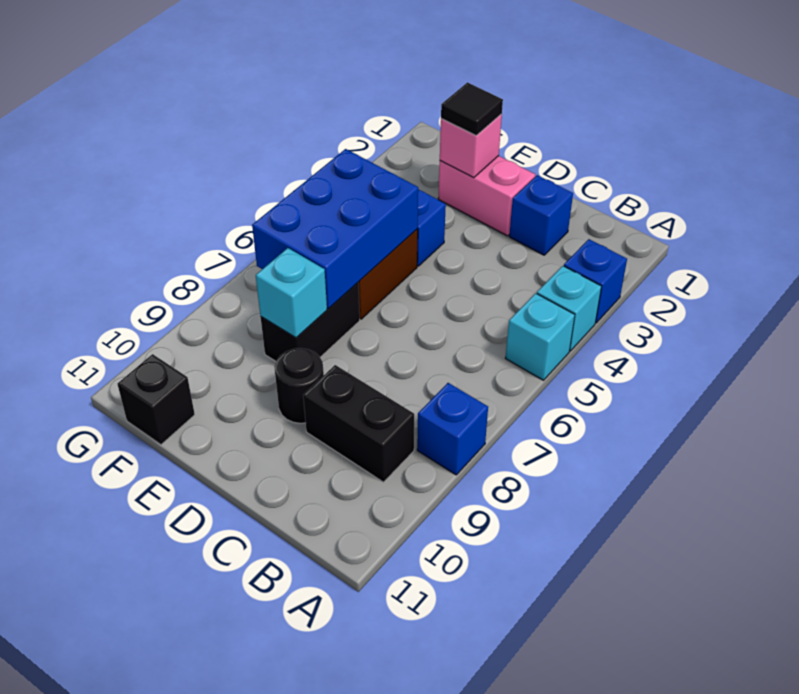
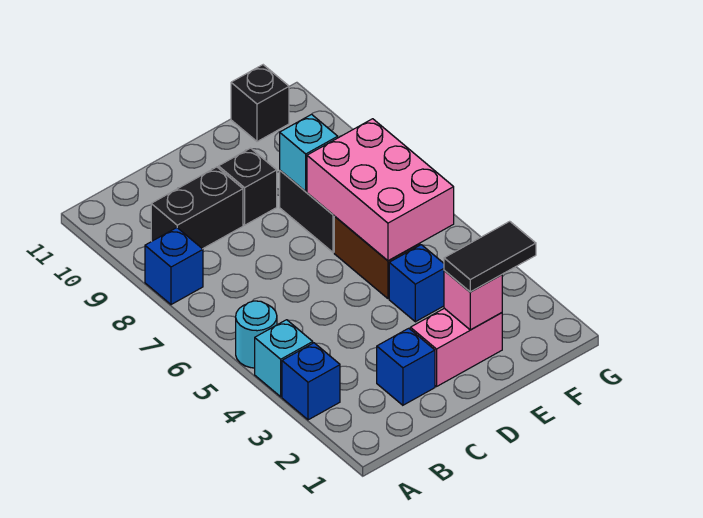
cyan 1x1 brick [505,293,575,380] -> cyan 1x1 round brick [236,301,277,368]
black 1x1 round brick [274,348,324,423] -> black 1x1 brick [219,148,277,225]
black 1x1 tile [441,83,503,135] -> black 1x2 tile [444,221,536,292]
blue 2x3 brick [252,149,418,308] -> pink 2x3 brick [307,119,454,261]

